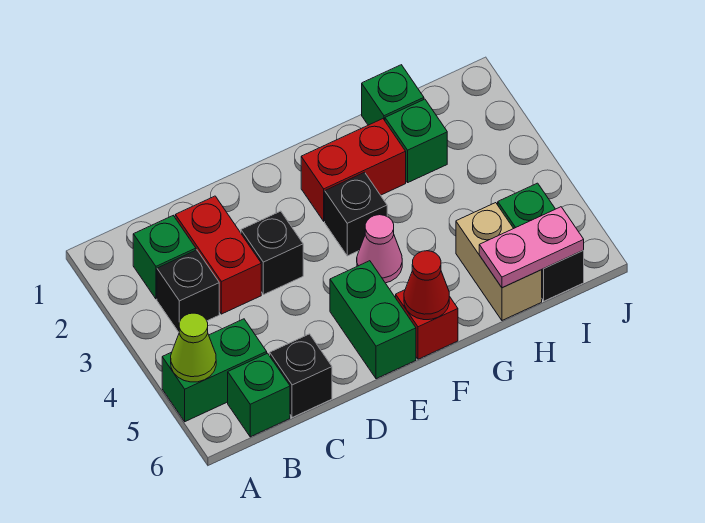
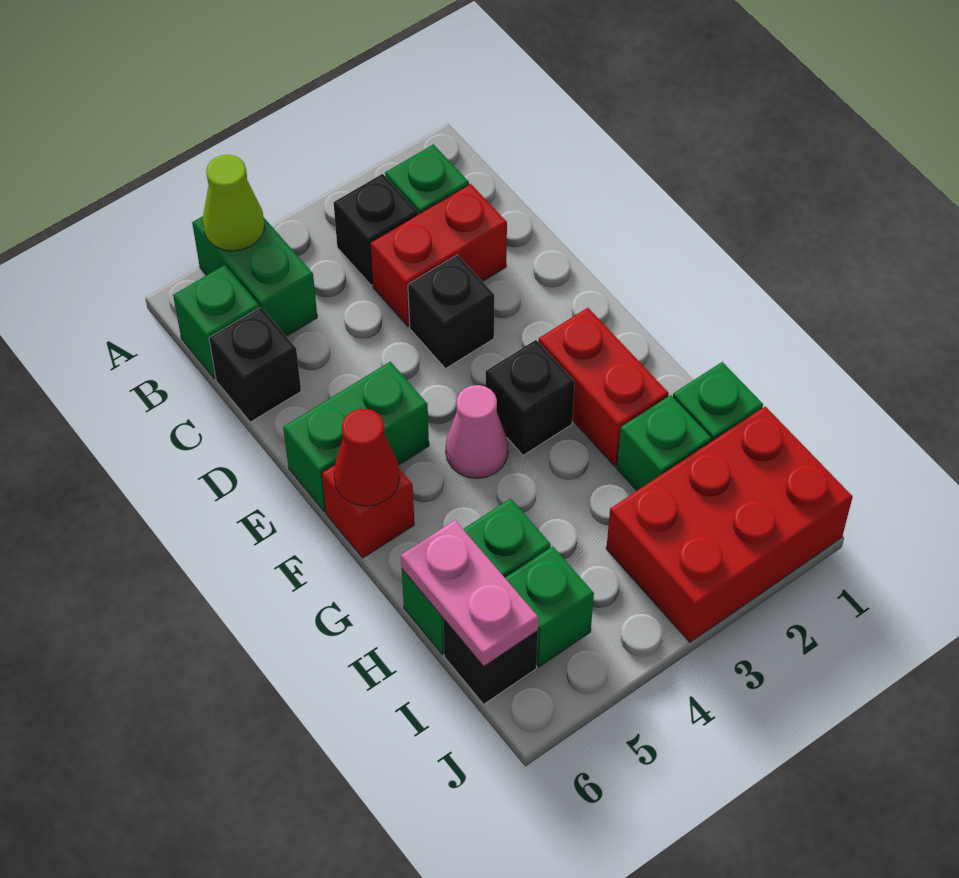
tan 1x2 brick [456,203,542,320] -> green 1x2 brick [402,498,551,654]
none -> red 2x3 brick [606,406,853,642]

